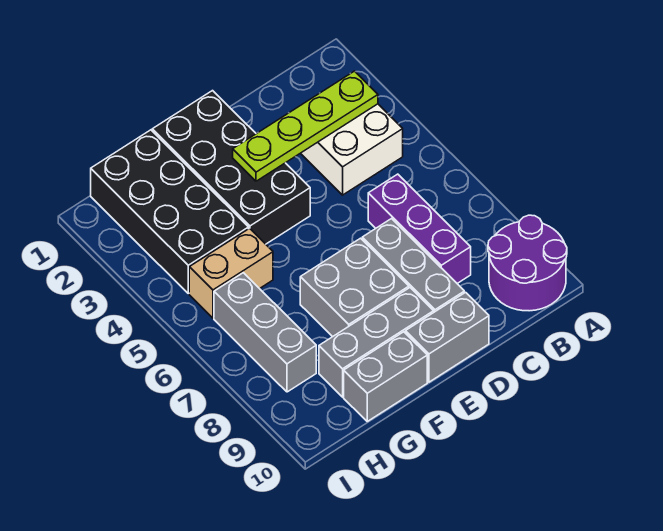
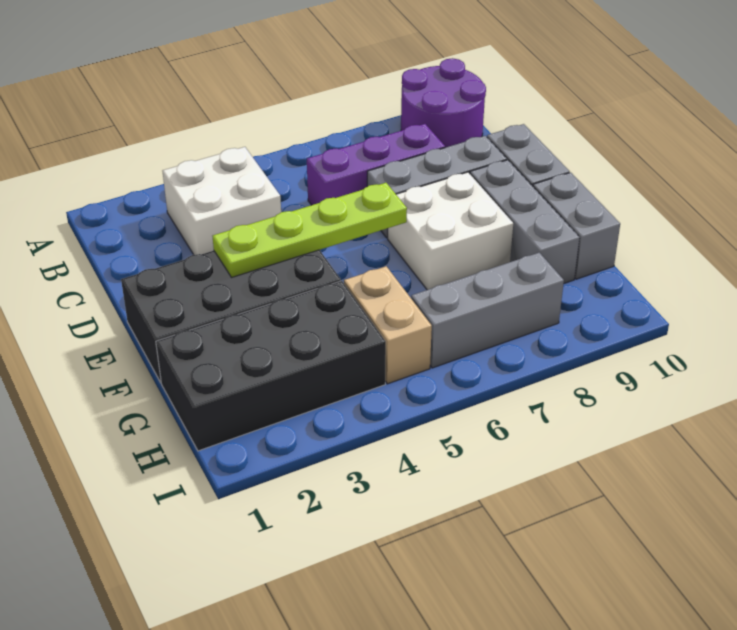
lime 1x4 plate [233,71,378,181] -> lime 1x4 plate turned to [212,183,407,278]
grey 2x2 brick [300,238,409,337] -> white 2x2 brick [388,172,513,290]

